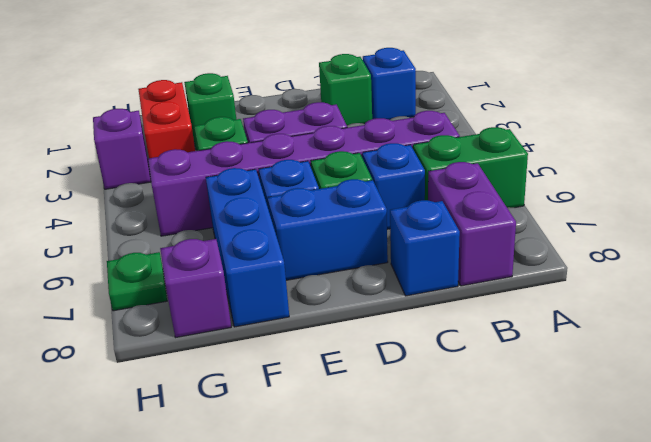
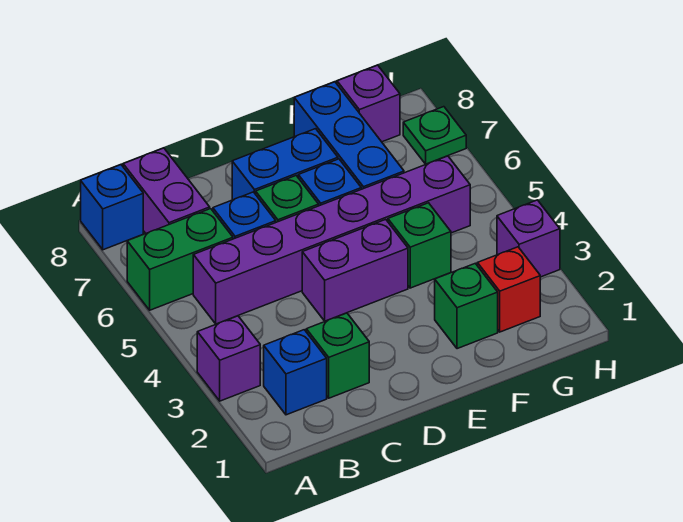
none -> purple 1x1 brick [197,316,260,401]
blue 1x1 brick [390,200,460,296] -> blue 1x1 brick moved to [81,165,143,250]
red 1x2 brick [138,80,195,158] -> red 1x1 brick [477,247,540,332]

